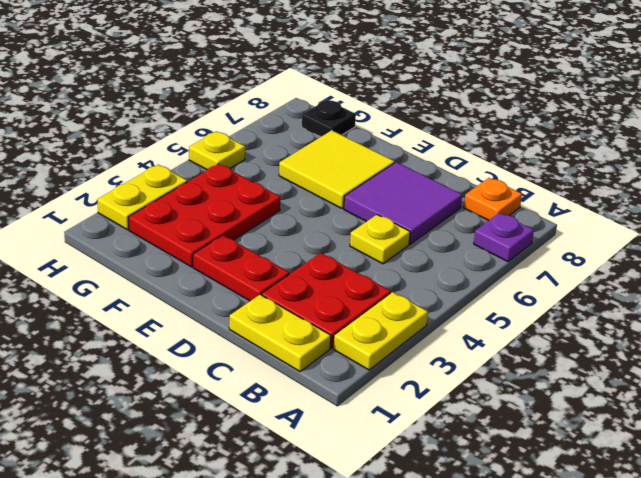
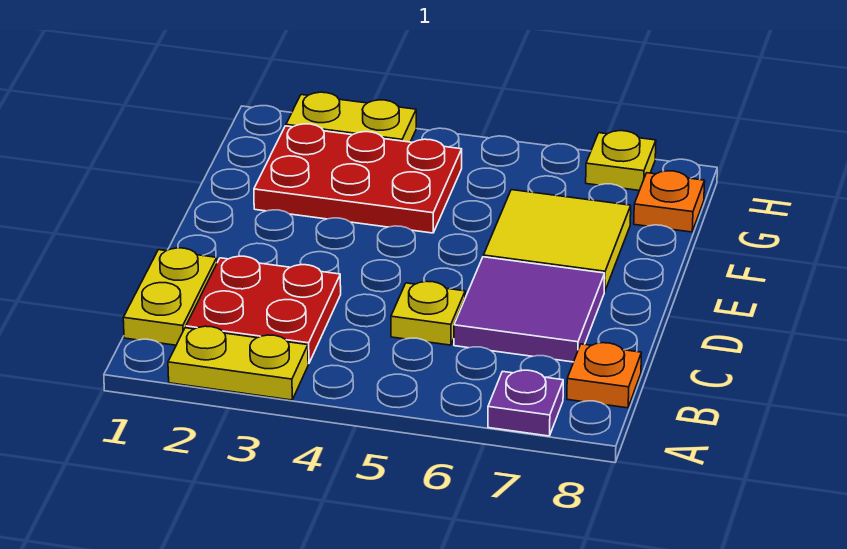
red 1x2 plate [193,235,289,301] -> none
black 1x1 plate [302,100,356,137] -> orange 1x1 plate [634,171,705,232]
yellow 1x1 plate [189,131,245,169] -> yellow 1x1 plate moved to [586,131,656,190]

